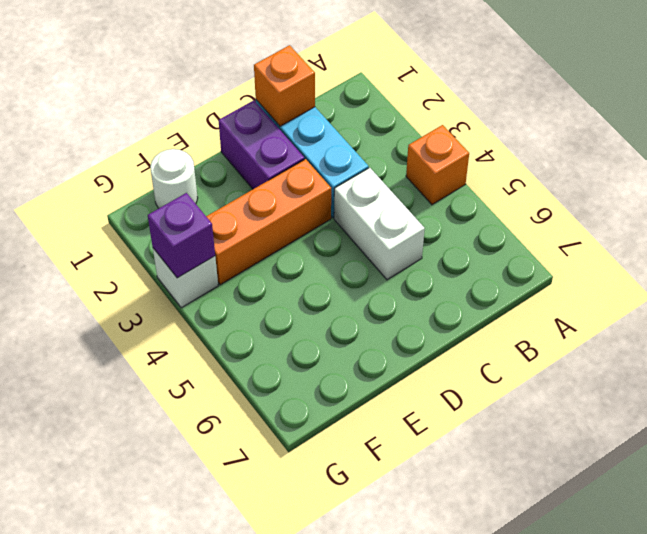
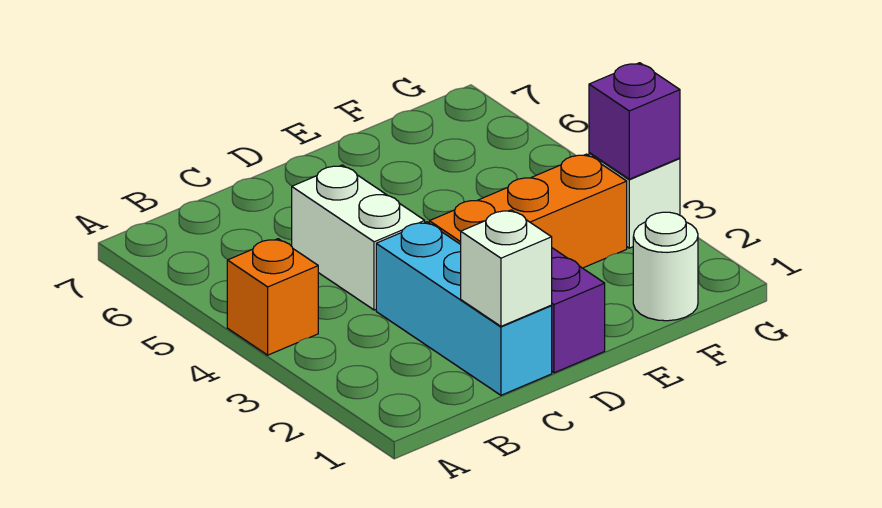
orange 1x1 brick [254,45,315,126] -> white 1x1 brick [461,210,552,326]

